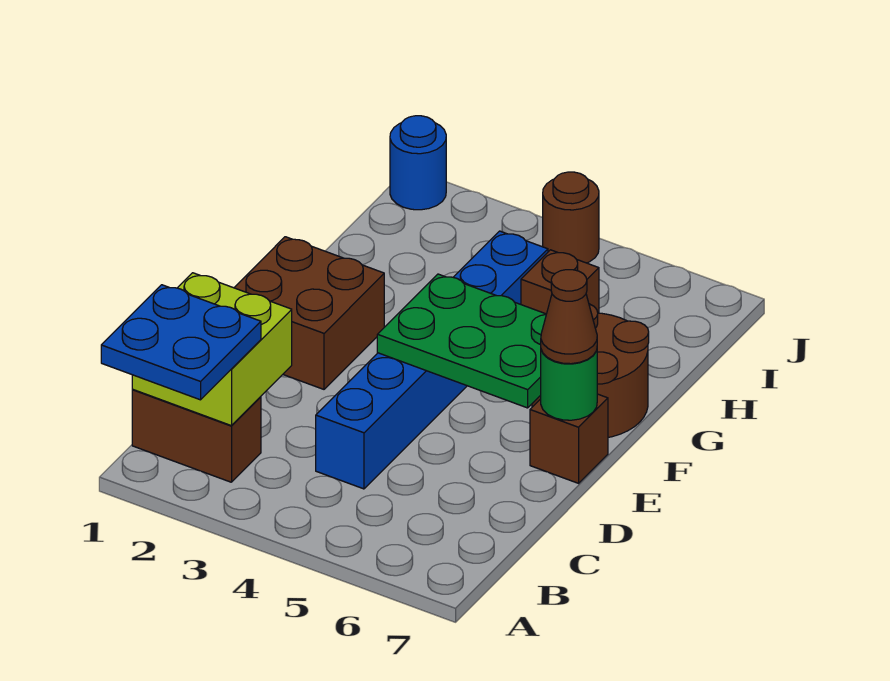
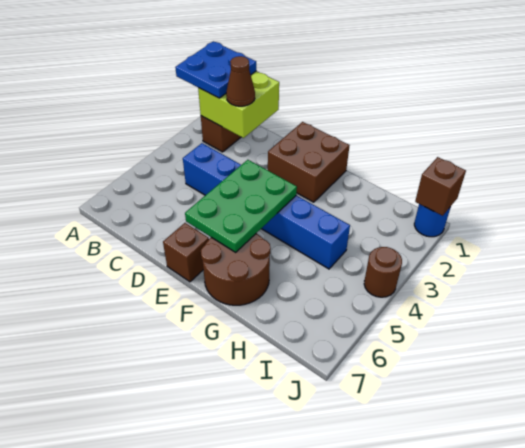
green 1x1 round brick [541,350,597,420] -> none
brown 1x1 cone [541,270,597,364] -> brown 1x1 cone moved to [226,56,255,106]
brown 1x1 brick [521,250,599,314] -> brown 1x1 brick moved to [415,157,466,216]

